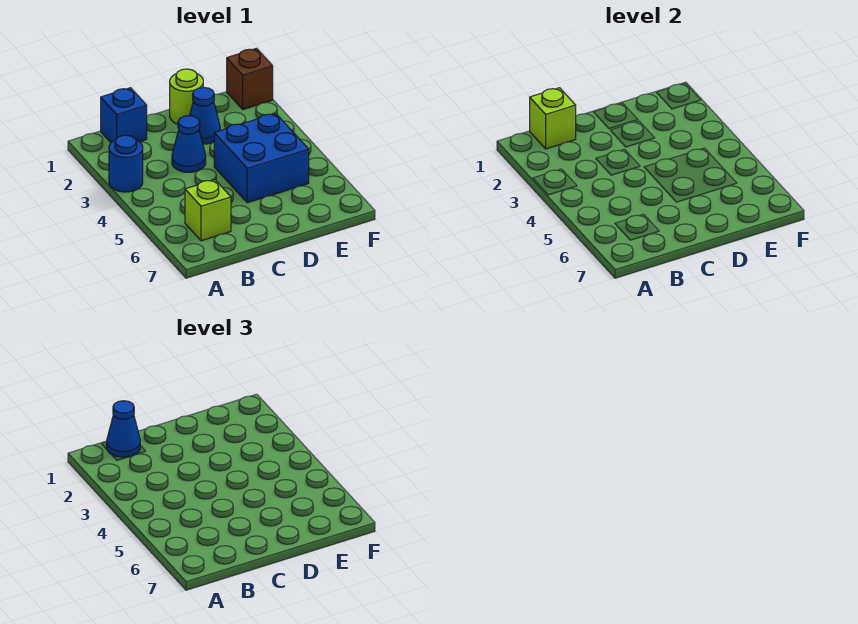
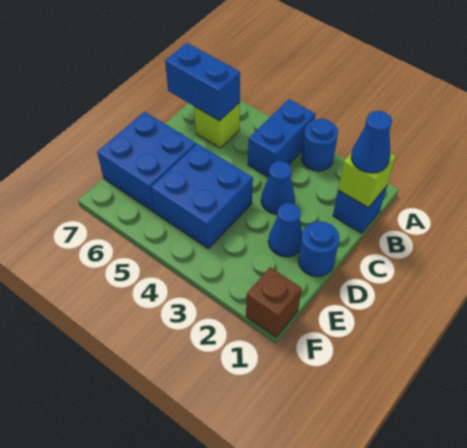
none -> blue 1x2 brick [248,99,315,177]
none -> blue 1x2 brick [165,43,240,121]
lime 1x1 round brick [170,69,203,124] -> blue 1x1 round brick [298,221,339,277]
none -> blue 2x2 brick [97,112,196,212]

